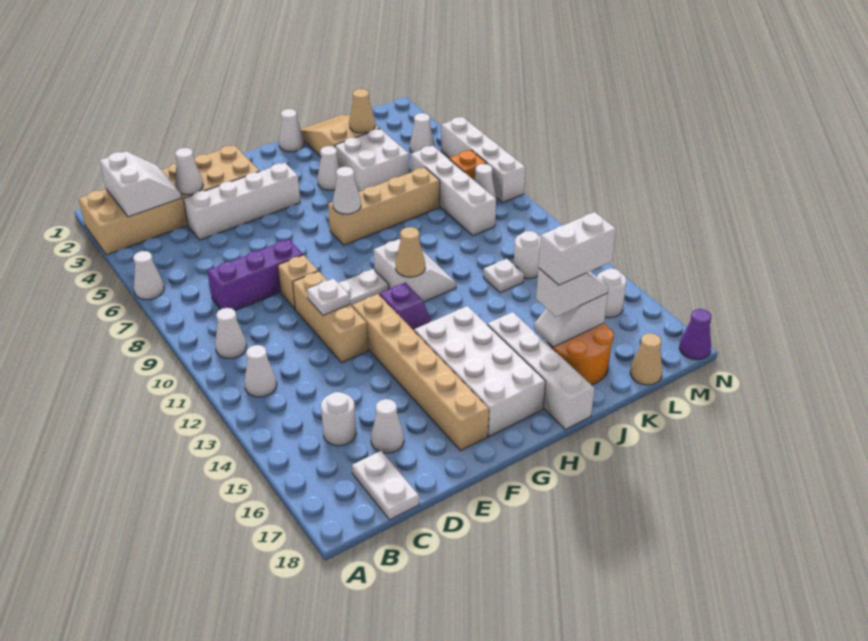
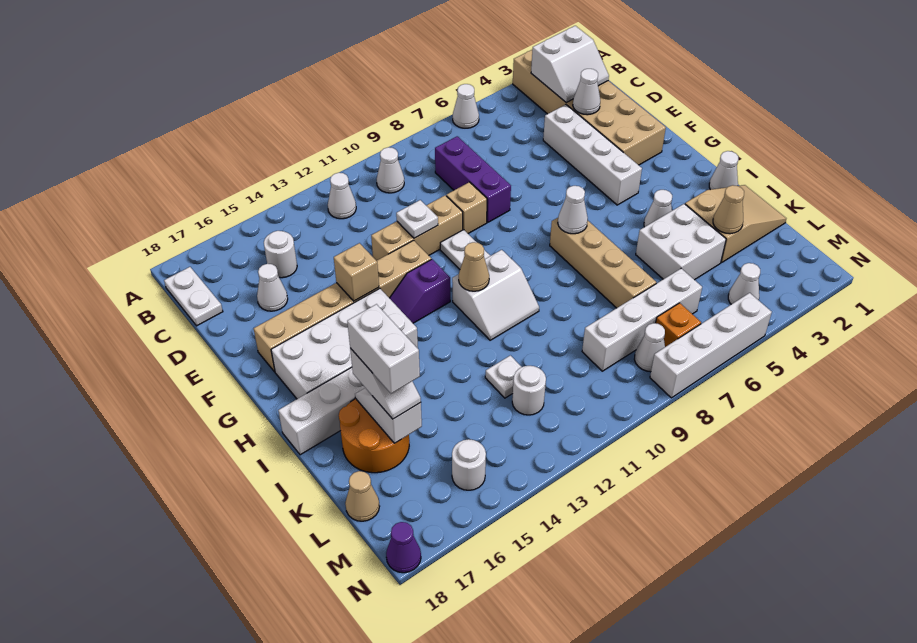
white 1x2 plate [352,451,419,520] -> white 1x2 plate turned to [164,267,223,326]
none -> tan 1x1 brick [334,243,379,301]

